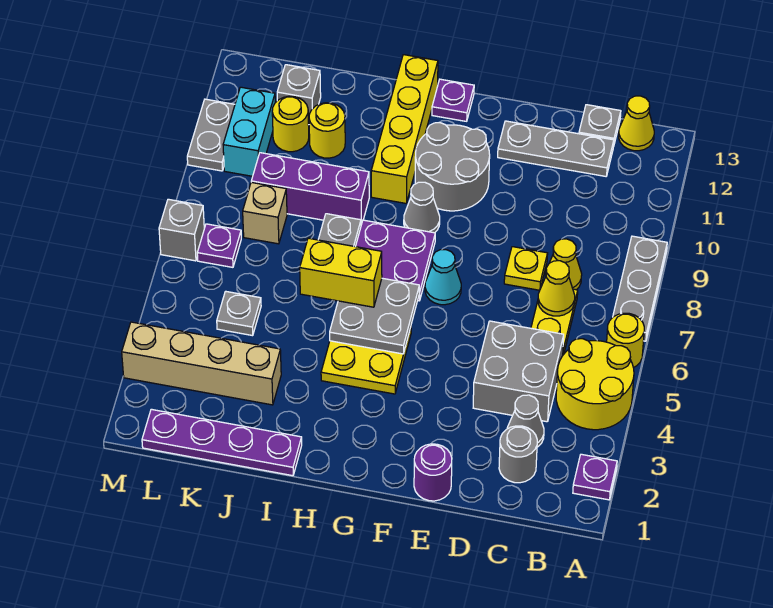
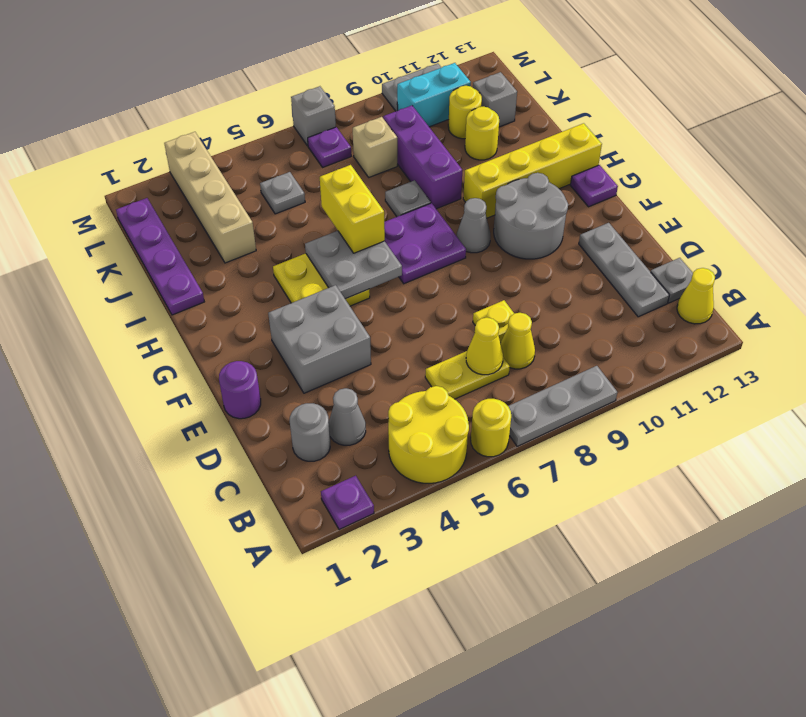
grey 2x2 brick [473,321,564,422] -> grey 2x2 brick moved to [268,285,371,393]
cyan 1x1 cone [425,250,461,305] -> none

